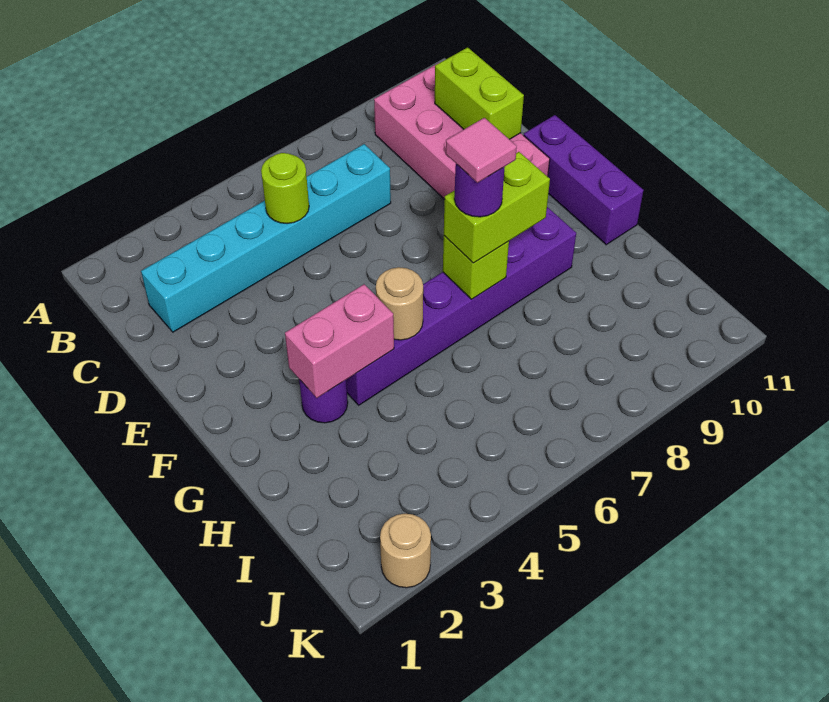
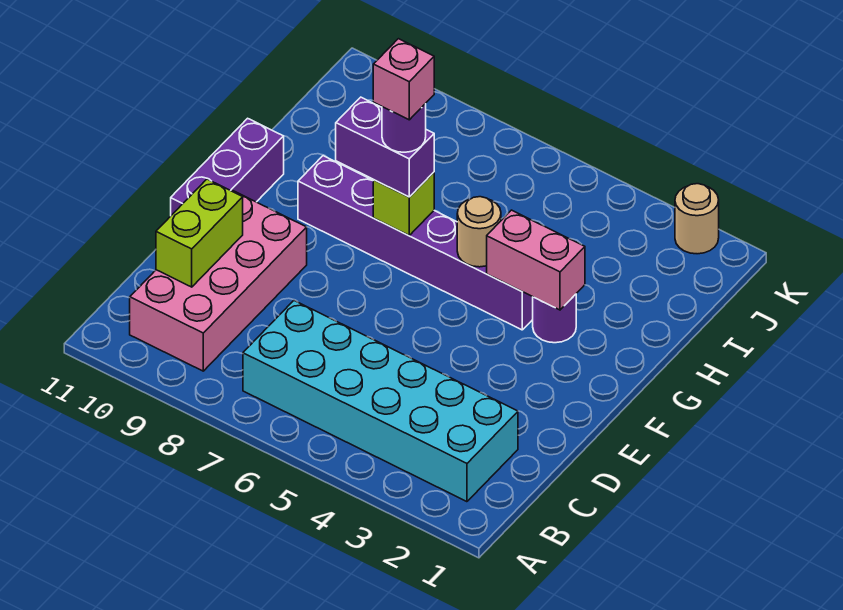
cyan 1x6 brick [141,144,391,332] -> cyan 2x6 brick [243,301,518,502]
lime 1x1 round brick [261,153,309,224] -> none
lime 1x2 brick [444,152,550,263] -> purple 1x2 brick [336,97,434,197]
pink 1x1 tile [446,118,517,183] -> pink 1x1 brick [373,39,434,120]

